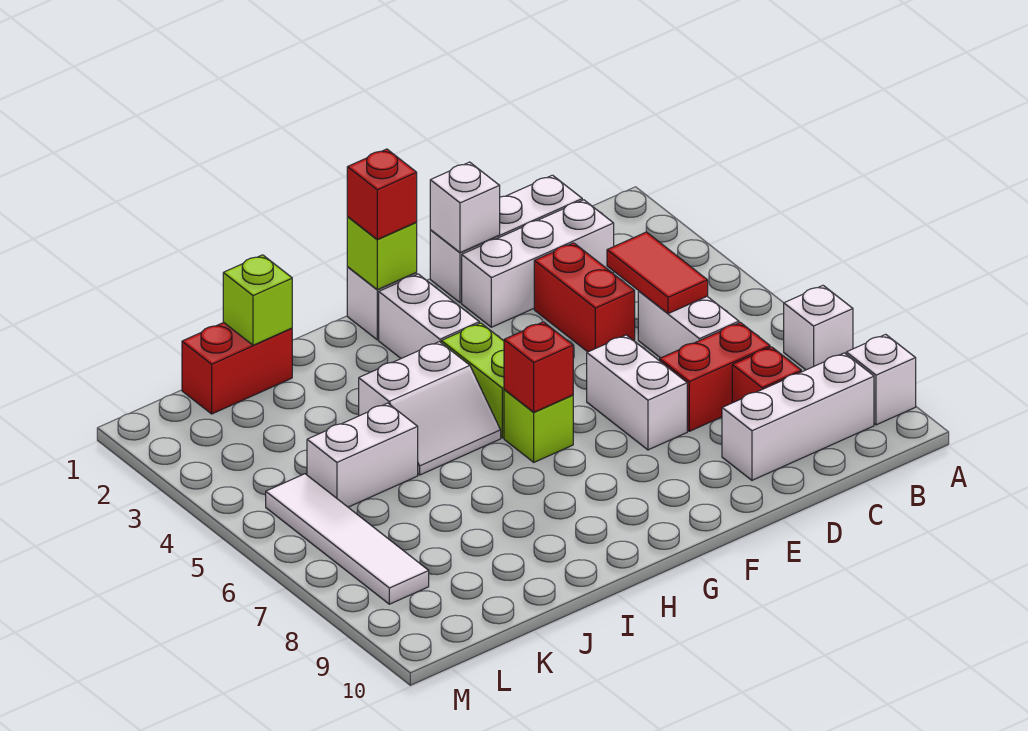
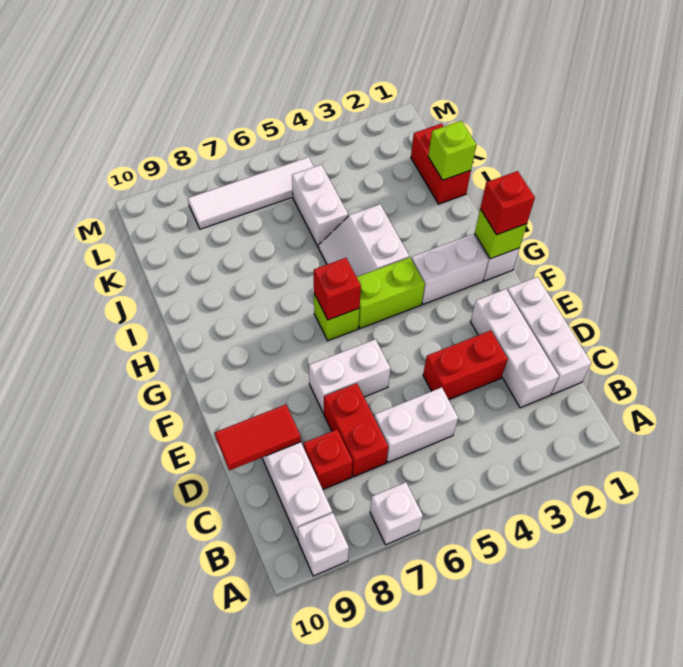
red 1x2 tile [607,232,708,314] -> red 1x2 tile moved to [215,405,301,470]
white 1x1 brick [430,162,500,253] -> none

